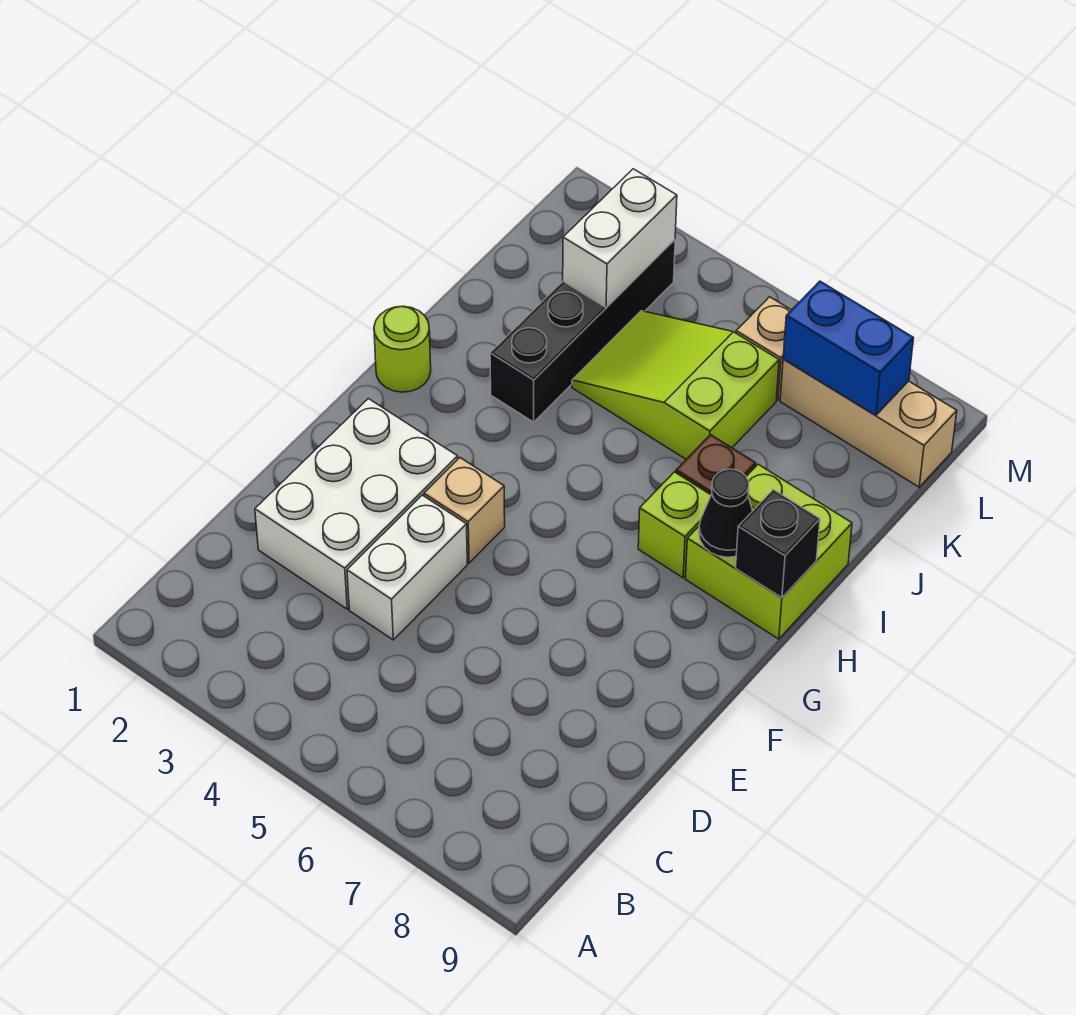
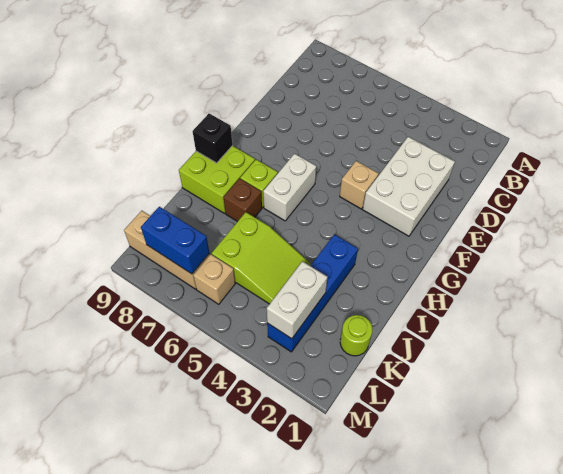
white 1x2 brick [347,495,467,640] -> white 1x2 brick moved to [263,154,316,221]
lime 1x1 round brick [374,306,431,392] -> lime 1x1 round brick moved to [340,315,373,356]
black 1x1 cone [699,469,753,557] -> none
black 1x4 brick [490,240,675,422] -> blue 1x4 brick [267,234,358,352]

